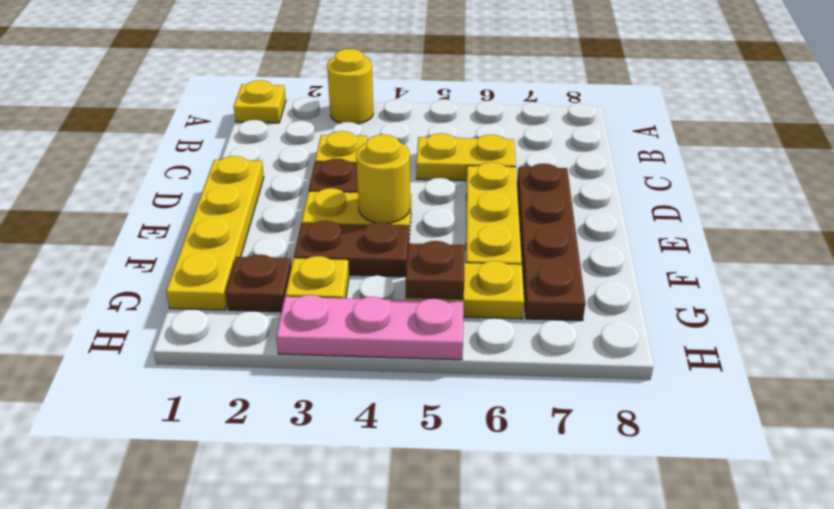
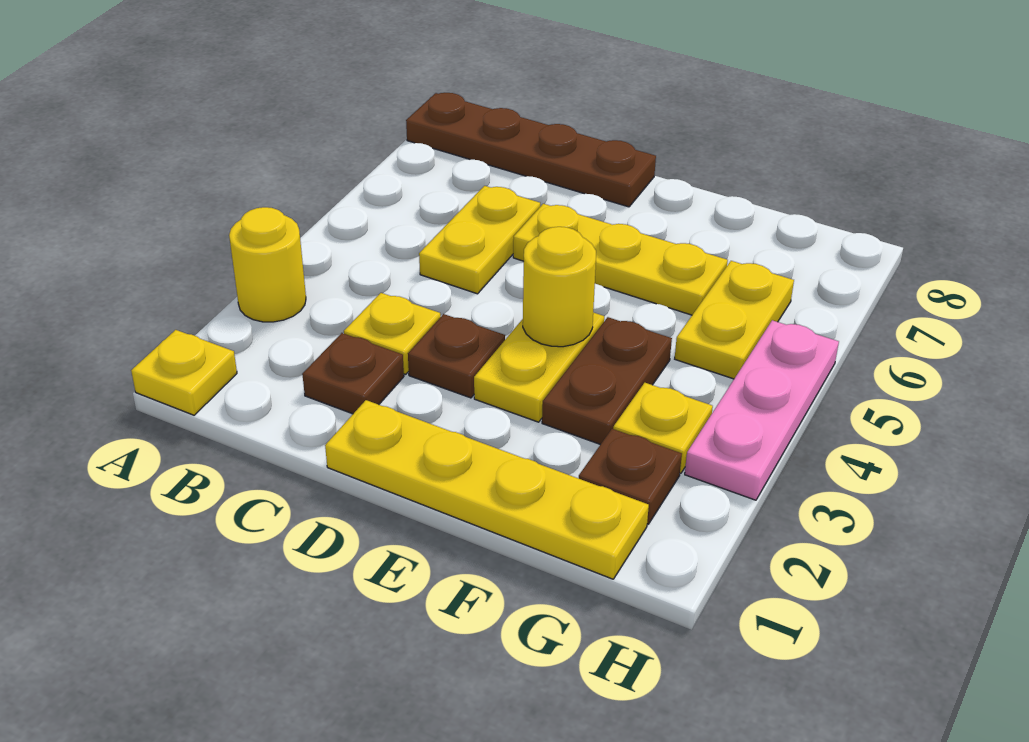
brown 1x4 plate [517,164,585,321] -> brown 1x4 plate moved to [406,93,656,207]
brown 1x1 plate [406,241,465,299] -> brown 1x1 plate moved to [302,333,404,414]

